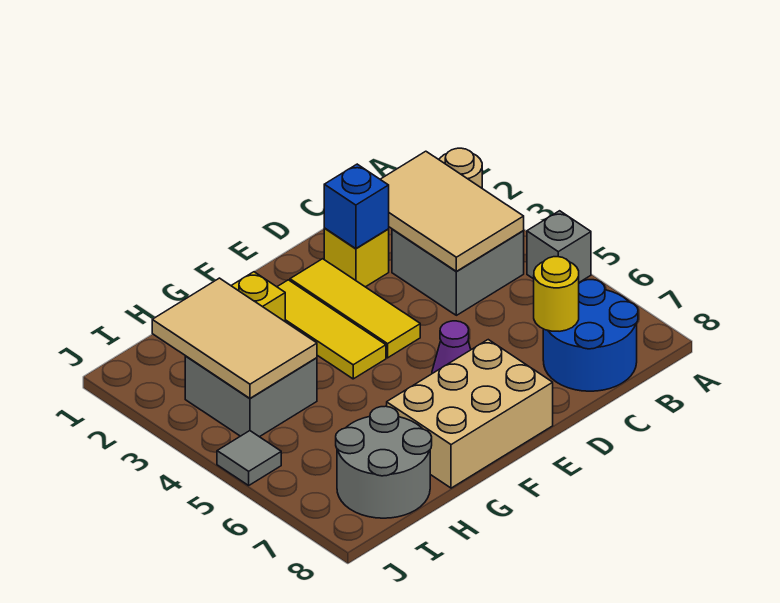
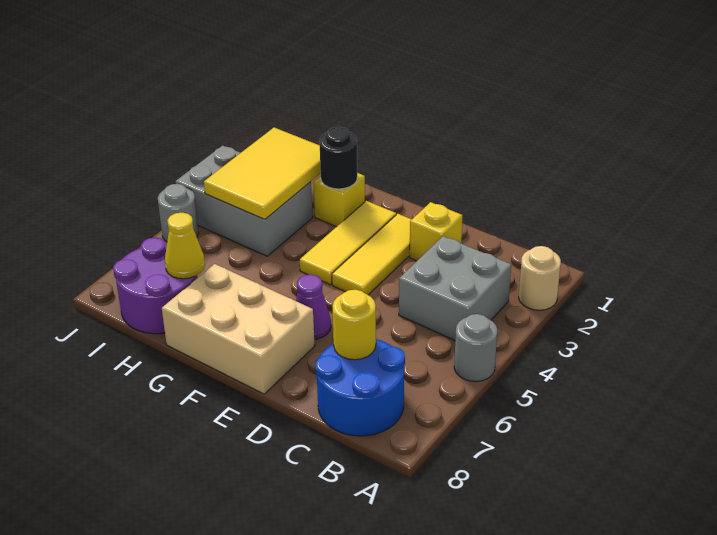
grey 1x1 brick [527,211,591,282] -> grey 1x1 round brick [454,314,497,381]
tan 2x3 tile [380,151,524,271] -> none
blue 1x1 brick [324,164,389,249] -> none
none -> black 1x1 round brick [319,127,357,189]
tan 2x3 tile [152,278,317,398] -> yellow 2x3 tile [204,128,321,220]
grey 2x2 brick [185,356,317,437] -> grey 2x3 brick [175,145,312,256]
grey 2x2 round brick [336,406,432,518] -> purple 2x2 round brick [113,237,198,334]
none -> yellow 1x1 cone [165,213,205,279]
grey 1x1 tile [217,431,281,485] -> grey 1x1 round brick [158,184,198,242]

